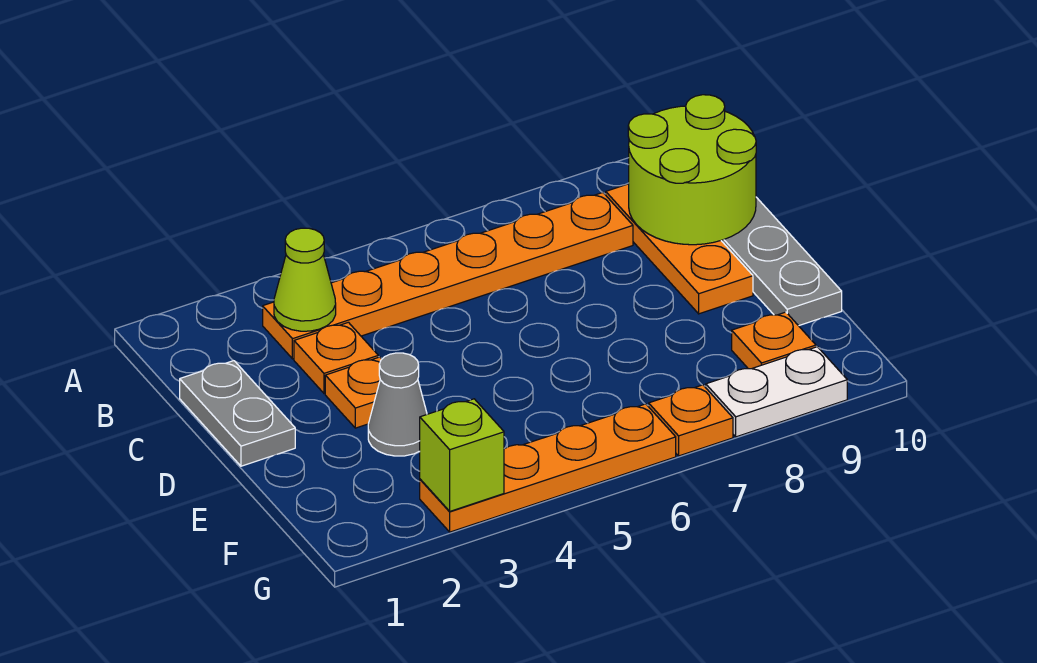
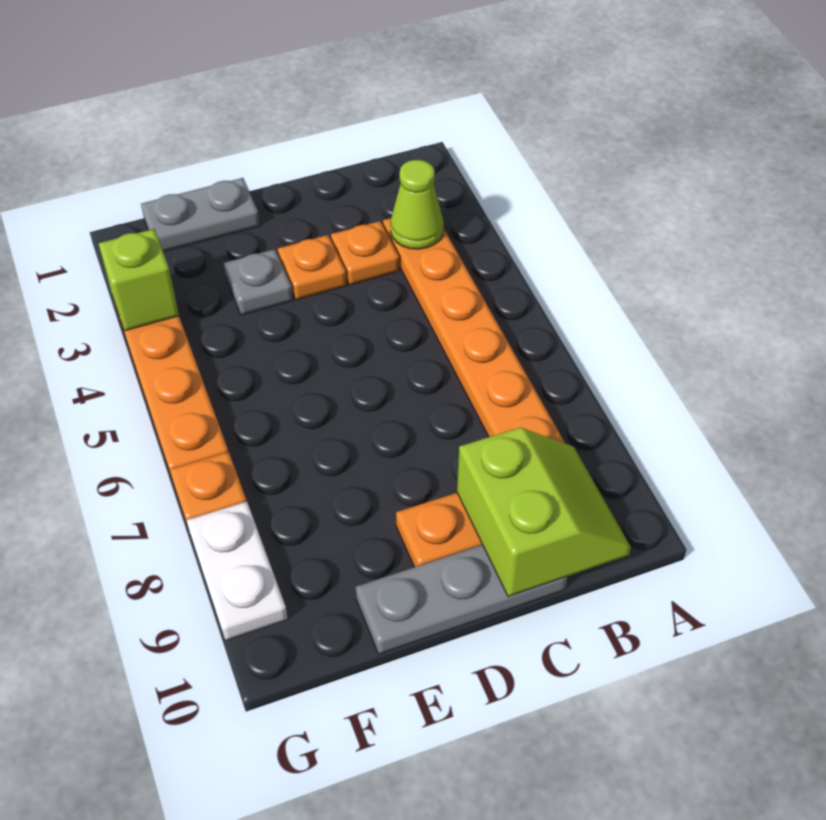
lime 2x2 round brick [628,95,756,245] -> lime 2x2 slope [457,427,631,597]
grey 1x2 plate [180,361,295,466] -> grey 1x2 plate moved to [141,178,260,252]
grey 1x1 cone [368,353,427,456] -> grey 1x1 plate [223,249,293,315]
orange 1x1 plate [732,312,816,369] -> none

